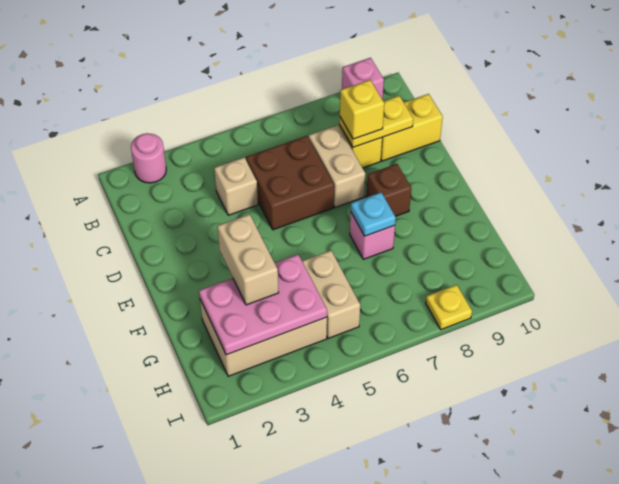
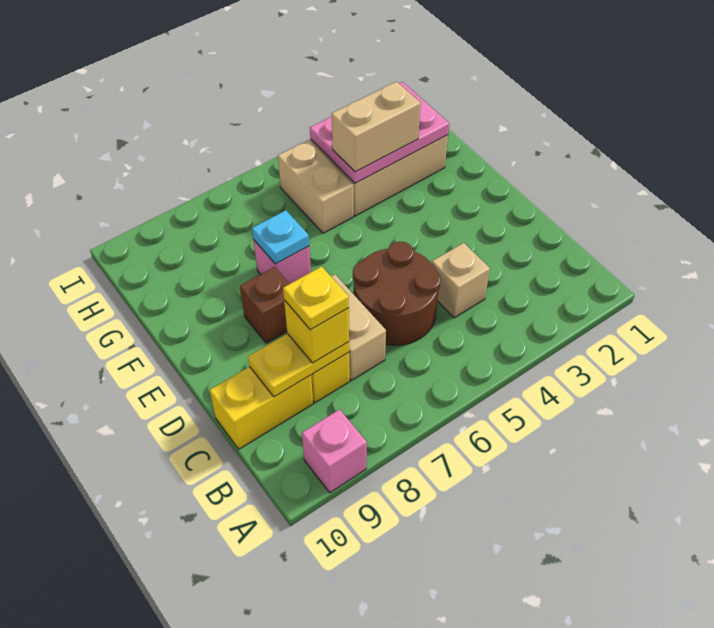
pink 1x1 round brick [131,133,166,183] -> none
brown 2x2 brick [246,136,334,230] -> brown 2x2 round brick [353,242,441,345]
tan 1x2 brick [217,214,279,305] -> tan 1x2 brick turned to [332,82,421,172]
yellow 1x1 plate [426,285,472,330] -> yellow 1x1 plate moved to [283,266,349,330]

